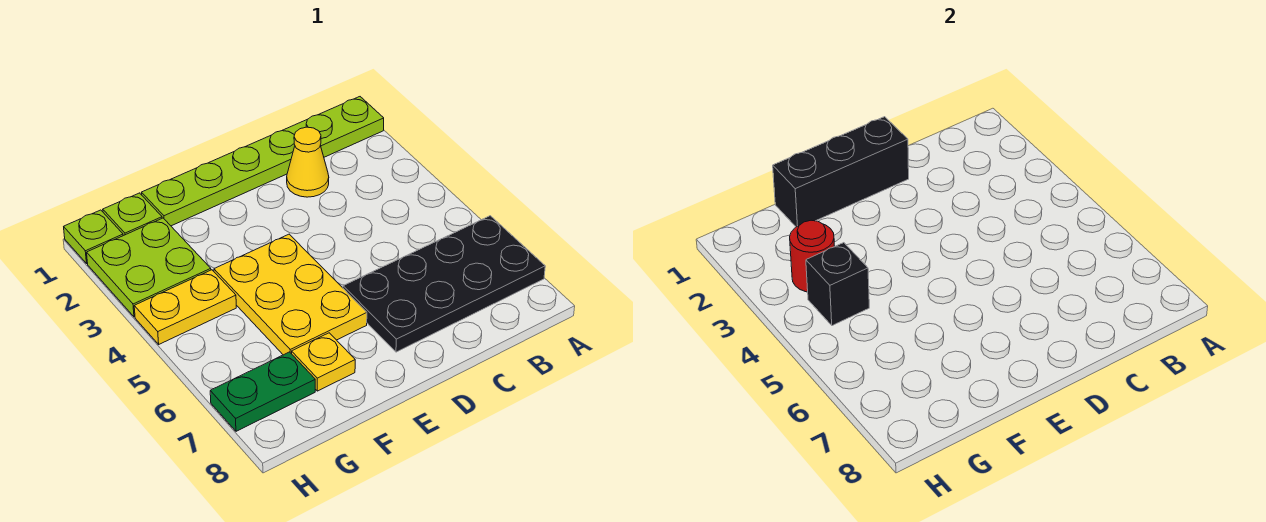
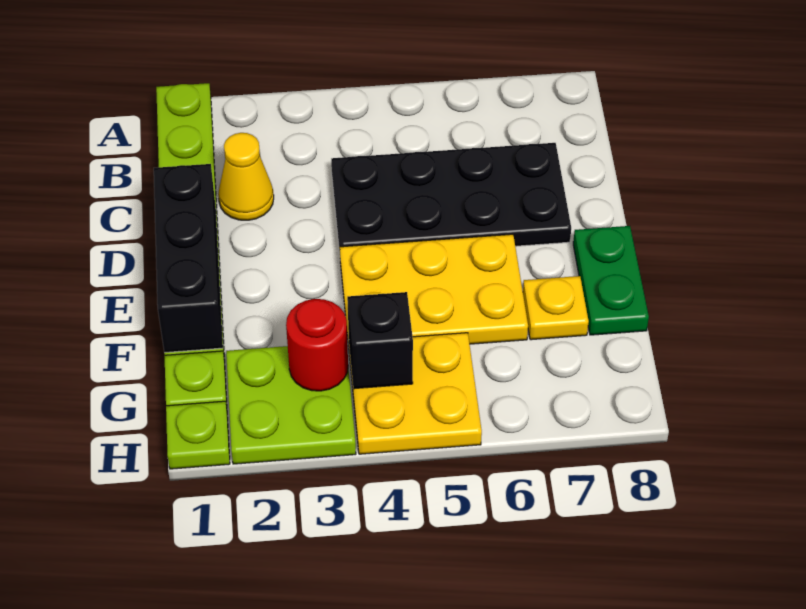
black 2x4 plate [343,216,545,352] -> black 2x4 plate turned to [331,143,571,253]
yellow 1x2 plate [134,270,236,344] -> yellow 2x2 plate [349,333,482,454]
green 1x2 plate [210,352,315,431] -> green 1x2 plate moved to [573,226,649,335]

